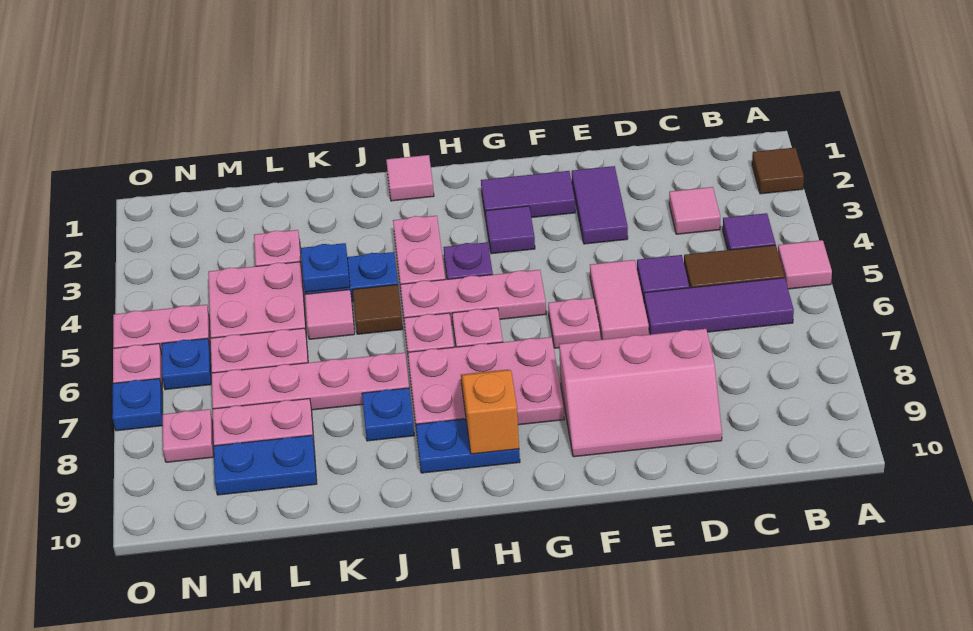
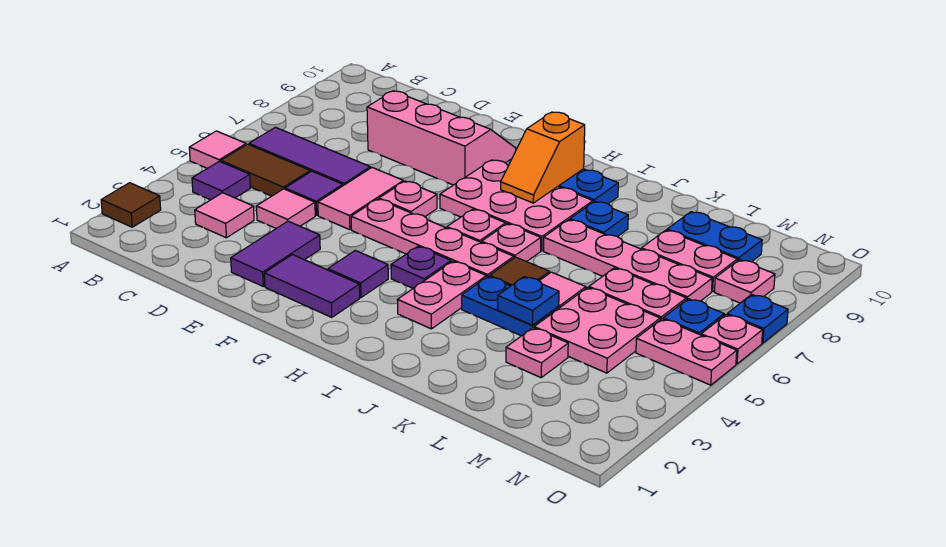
pink 1x3 plate [400,270,546,325] -> pink 1x4 plate [351,199,514,277]
pink 1x1 tile [386,155,434,201] -> pink 1x1 tile moved to [256,189,315,228]

